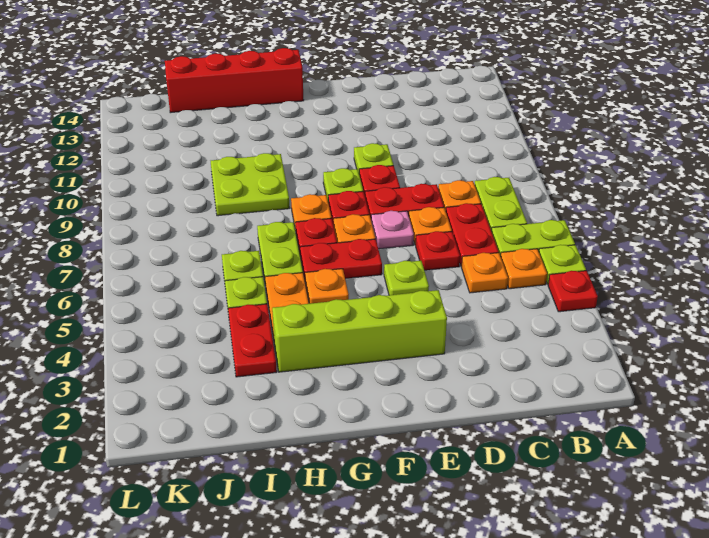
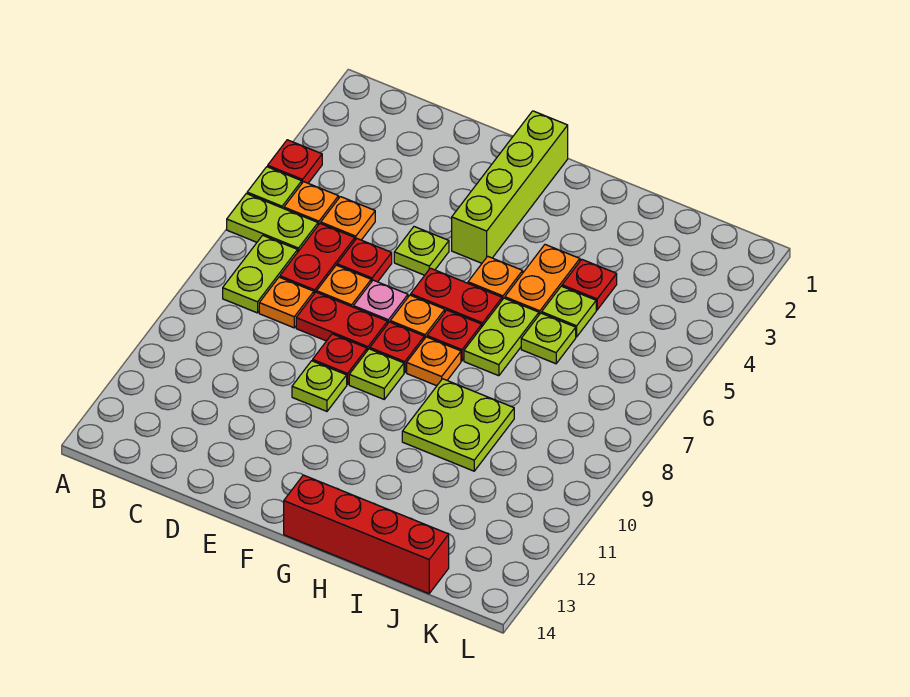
lime 1x4 brick [272,290,447,372] -> lime 1x4 brick turned to [452,111,568,263]
red 1x2 plate [228,304,277,377] -> red 1x1 plate [562,259,617,310]

